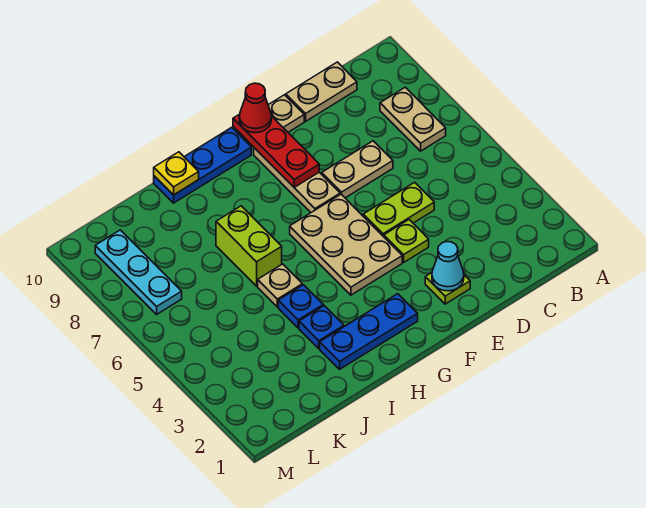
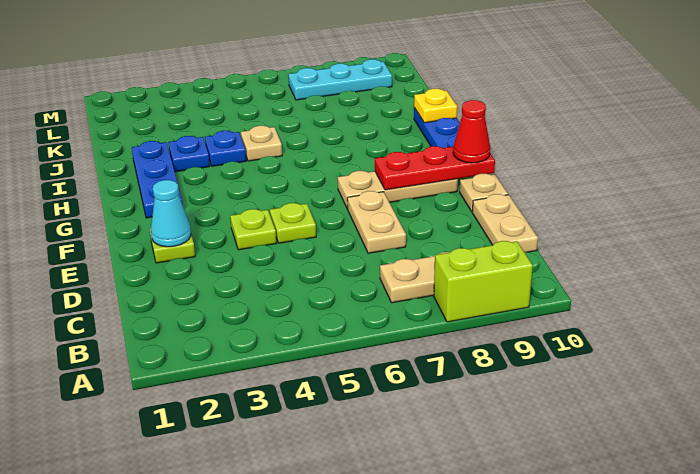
lime 1x2 plate [363,182,434,237] -> lime 1x1 plate [270,203,316,243]
tan 2x3 plate [290,194,402,295] -> none
lime 1x2 brick [216,206,282,286] -> lime 1x2 brick moved to [434,241,533,322]

